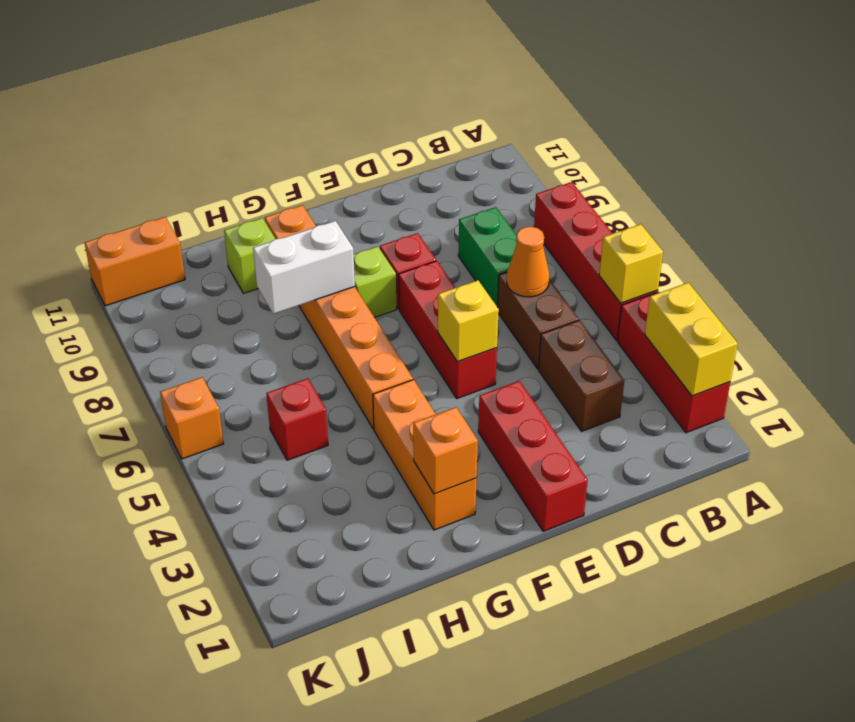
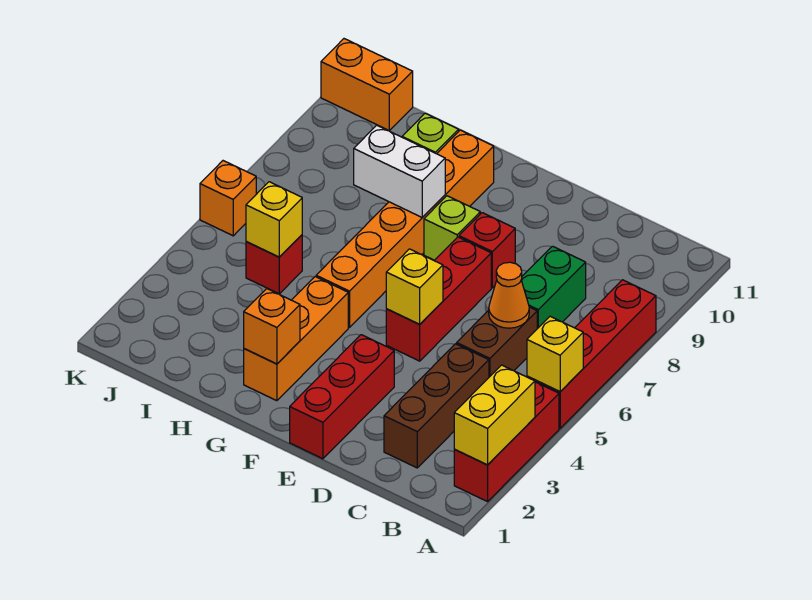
brown 1x2 brick [539,320,624,431] -> brown 1x3 brick [384,344,489,468]
none -> yellow 1x1 brick [246,182,302,257]

